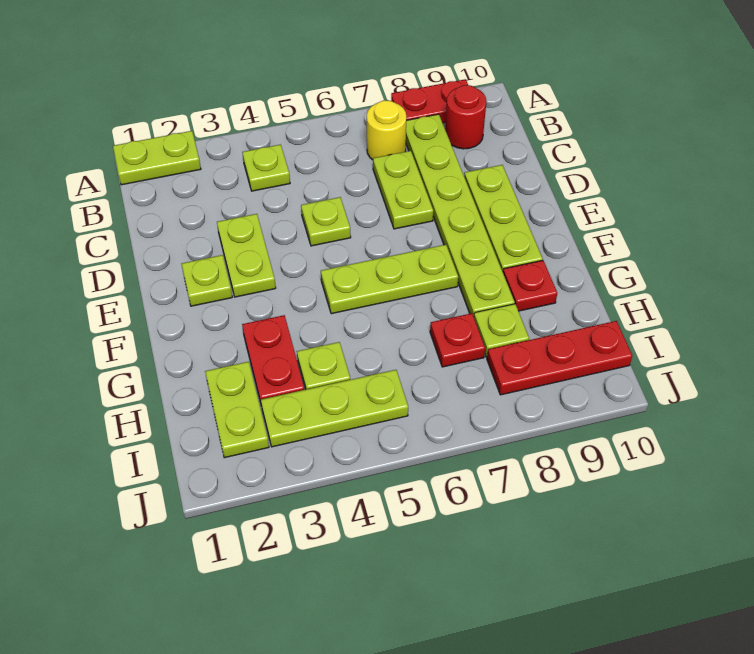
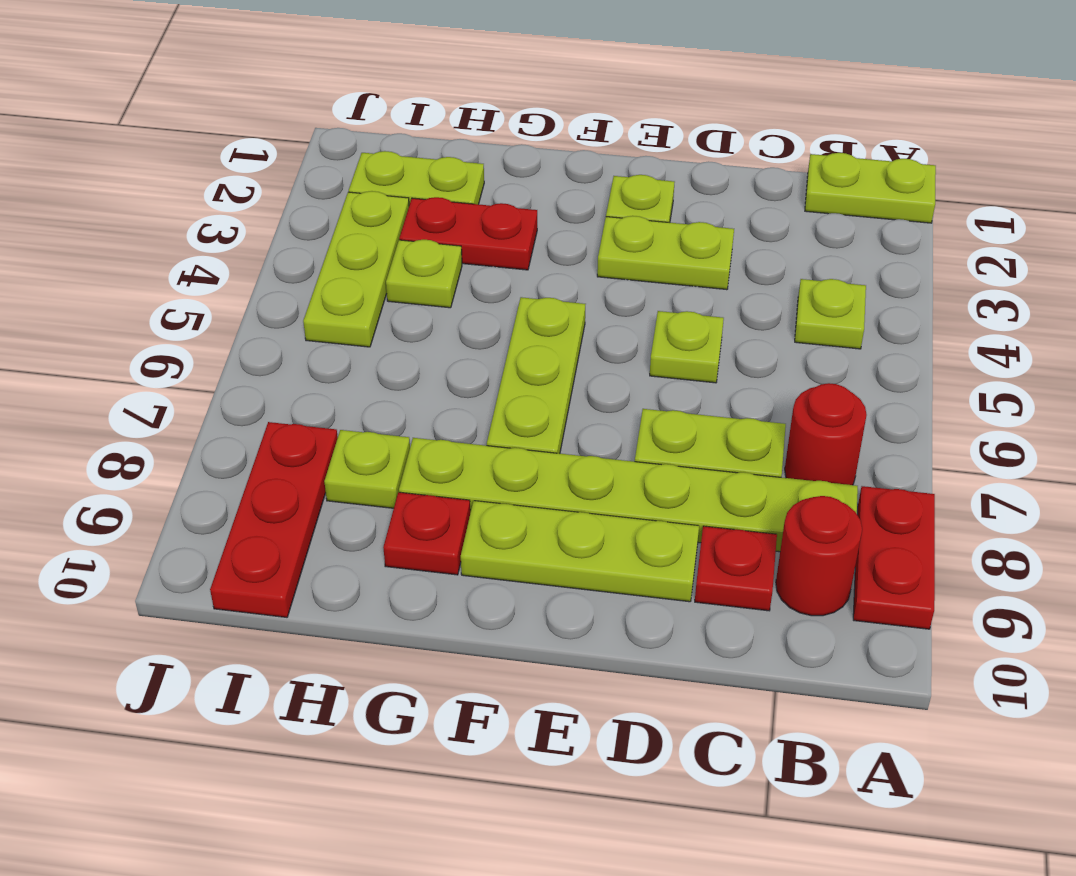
lime 1x2 plate [113,131,201,185] -> lime 1x2 plate turned to [805,153,936,223]
yellow 1x1 round brick [367,100,406,160] -> red 1x1 round brick [785,383,867,485]
red 1x1 plate [430,313,485,367] -> red 1x1 plate moved to [695,526,777,611]

